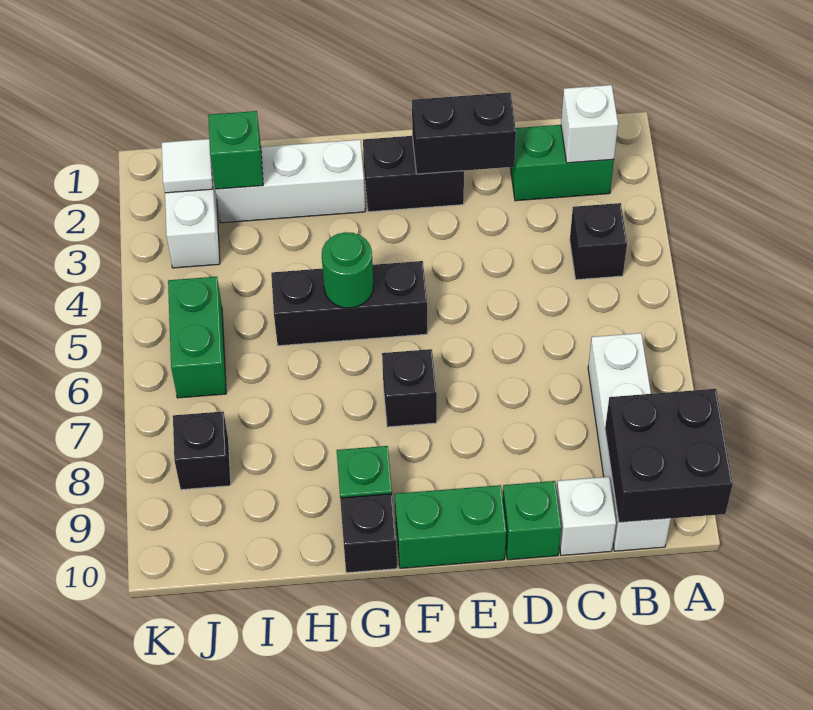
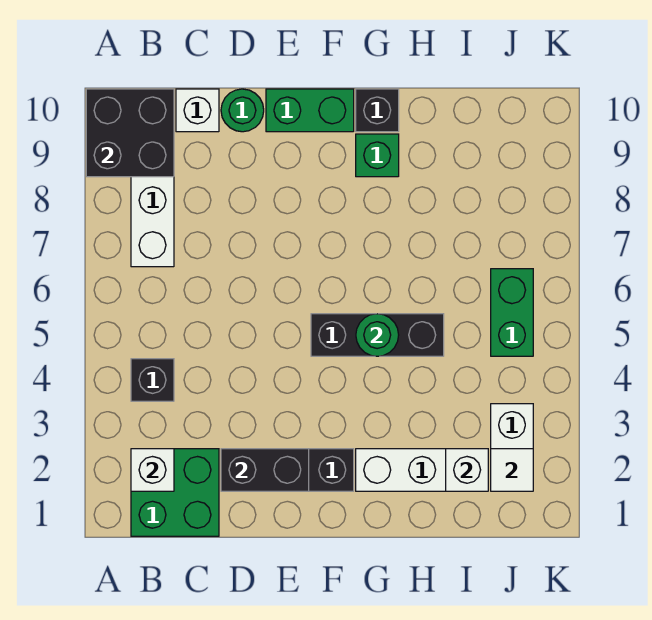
green 1x2 brick [510,125,614,201] -> green 2x2 brick [131,449,219,536]
green 1x1 brick [503,481,561,560] -> green 1x1 round brick [221,89,264,132]
black 1x1 brick [382,349,437,427] -> none
green 1x1 brick [208,111,263,189] -> white 1x1 brick [446,449,488,491]
black 1x1 brick [173,412,231,490] -> none

